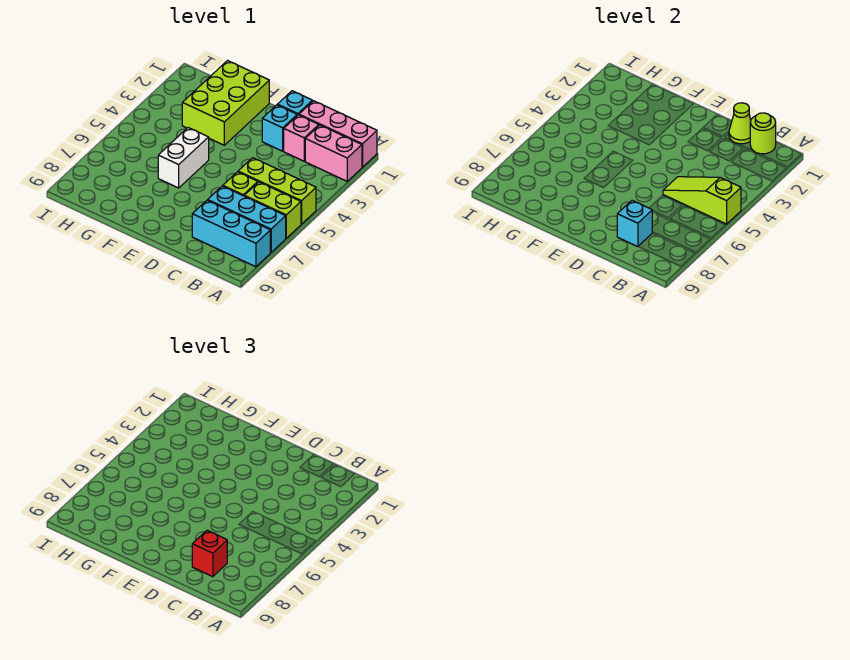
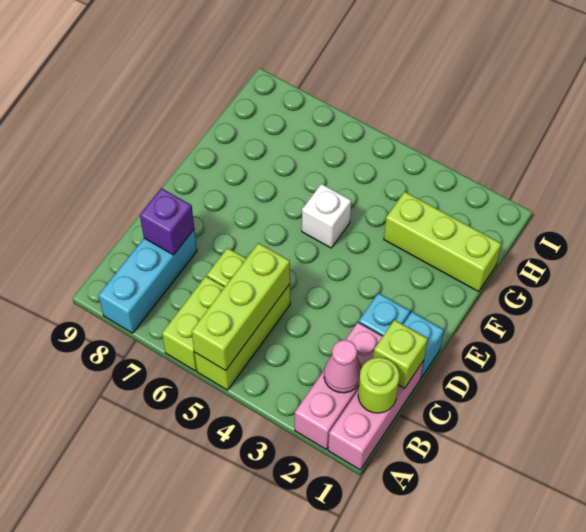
lime 1x3 slope [663,177,741,224] -> lime 1x3 brick [192,243,290,370]
cyan 1x3 brick [208,186,286,252] -> none
none -> pink 1x1 cone [324,340,361,393]
lime 1x1 cone [729,103,751,144] -> lime 1x1 brick [373,320,428,388]
cyan 1x1 brick [617,200,652,247] -> purple 1x1 brick [140,188,194,255]
red 1x1 brick [192,530,227,577] -> none
lime 2x3 brick [182,61,269,145] -> lime 1x3 brick [384,192,501,292]
white 1x2 brick [158,128,209,188] -> white 1x1 brick [302,184,351,248]

